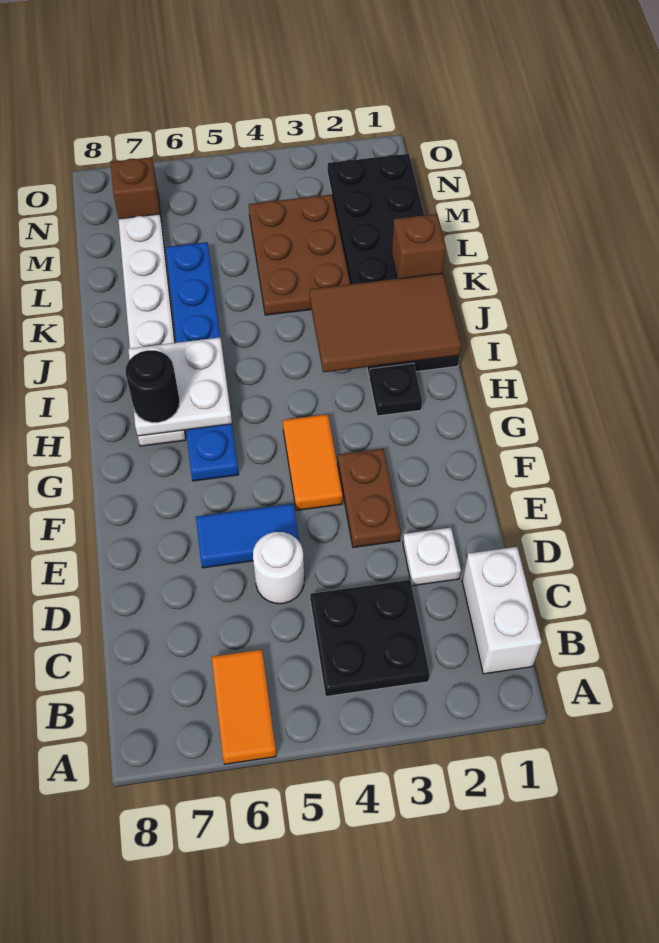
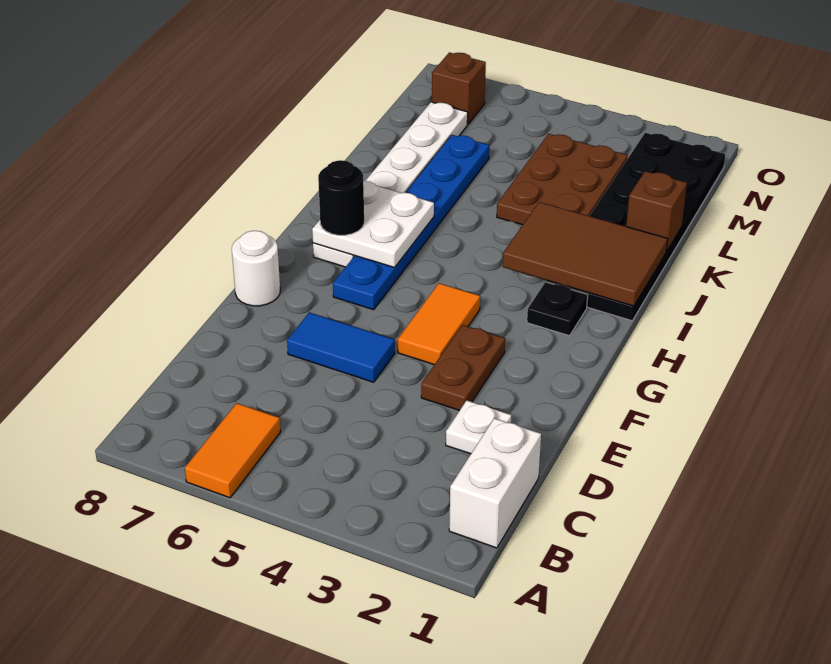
black 2x2 plate [310,580,430,697] -> none
white 1x1 round brick [253,532,304,604] -> white 1x1 round brick moved to [232,231,280,306]

